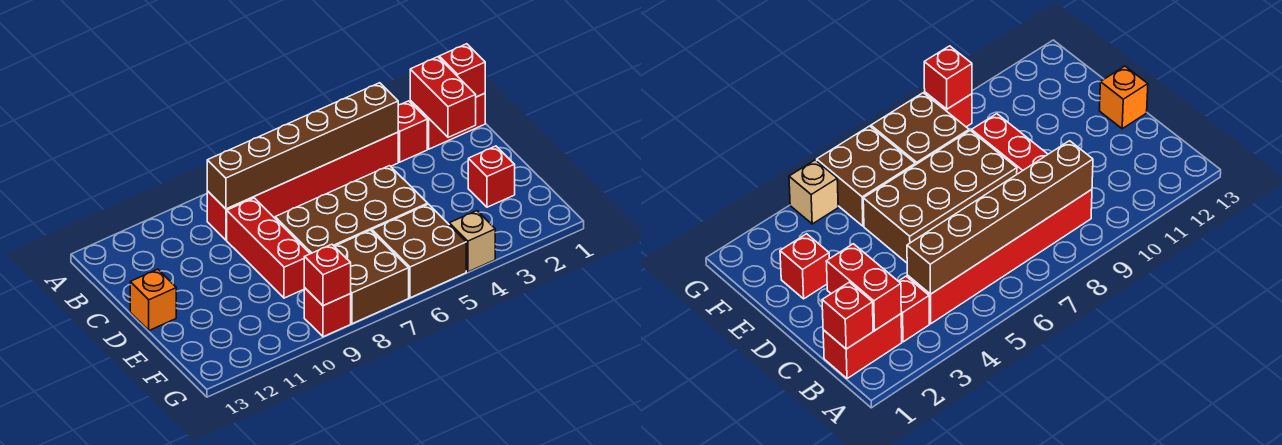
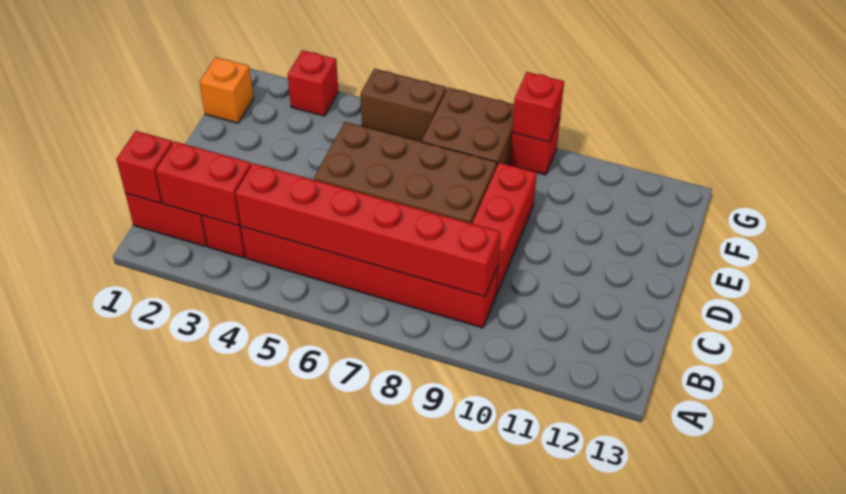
red 1x2 brick [410,57,476,137] -> red 1x2 brick turned to [156,141,251,226]
brown 1x6 brick [207,83,398,209] -> red 1x6 brick [235,163,500,297]
orange 1x1 brick [130,269,176,330] -> orange 1x1 brick moved to [199,57,254,123]
red 1x1 brick [468,146,515,207] -> red 1x1 brick moved to [288,50,338,116]
brown 2x2 brick [372,204,466,298] -> brown 1x2 brick [361,69,446,142]
tan 1x1 brick [449,211,495,272] -> none

